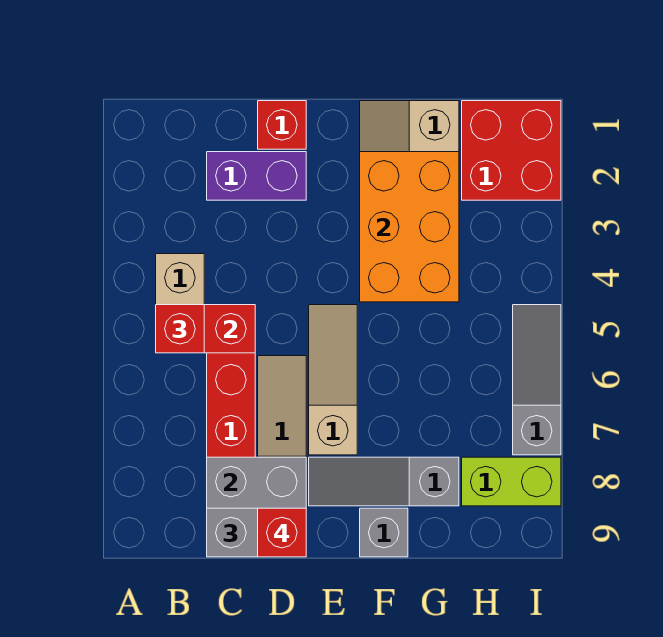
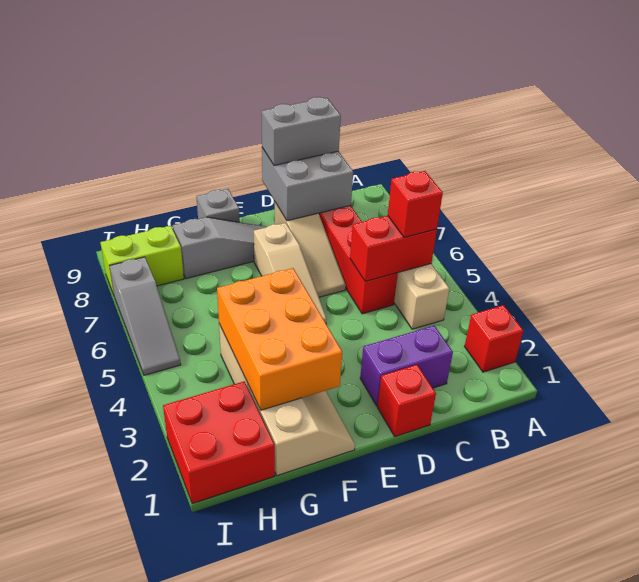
red 1x1 brick [258,508,306,557] -> red 1x1 brick moved to [465,305,523,372]

